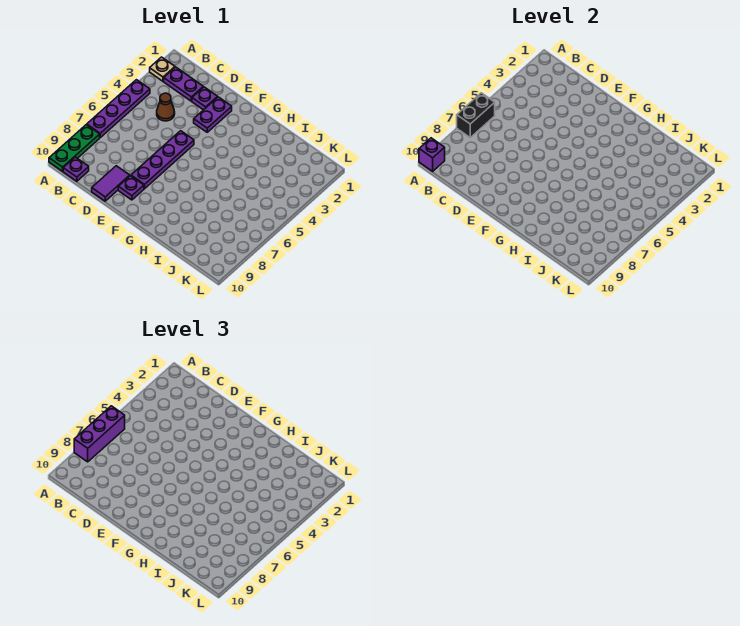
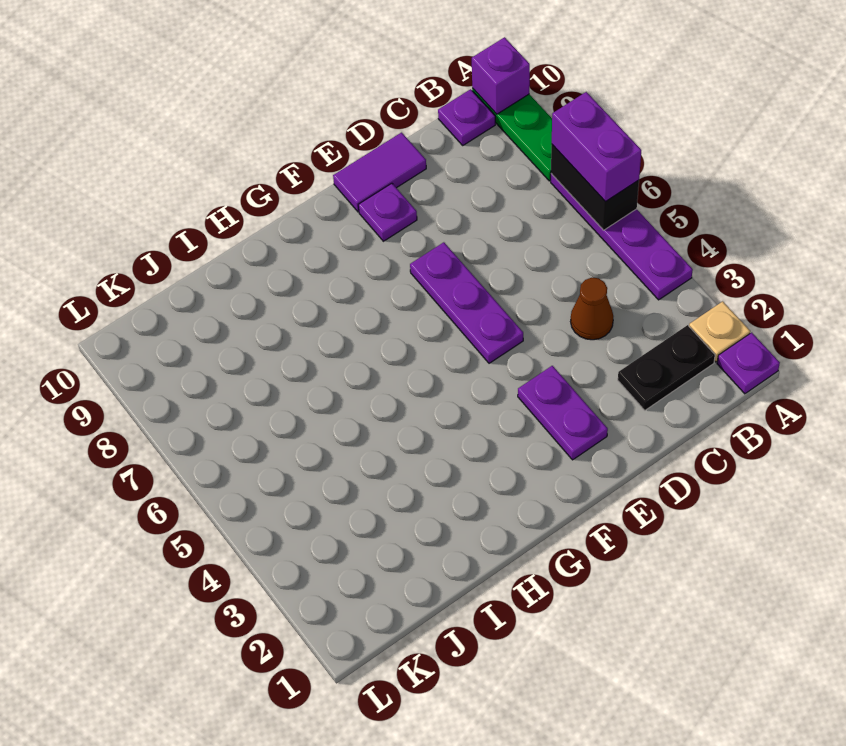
purple 1x3 brick [74,406,125,462] -> purple 1x2 brick [552,92,641,201]
purple 1x2 plate [164,67,203,101] -> black 1x2 plate [618,325,715,410]
purple 1x1 plate [192,87,217,110] -> purple 1x1 plate moved to [717,333,780,394]
purple 1x2 tile [92,166,130,201] -> purple 1x2 tile turned to [333,133,426,212]
purple 1x4 plate [131,131,194,189] -> purple 1x3 plate [410,242,523,363]

